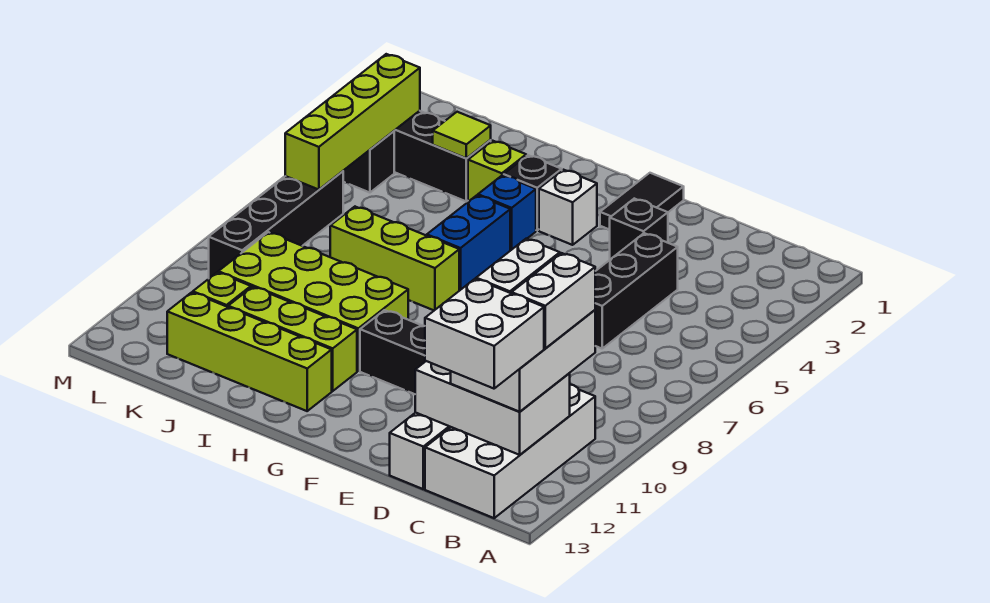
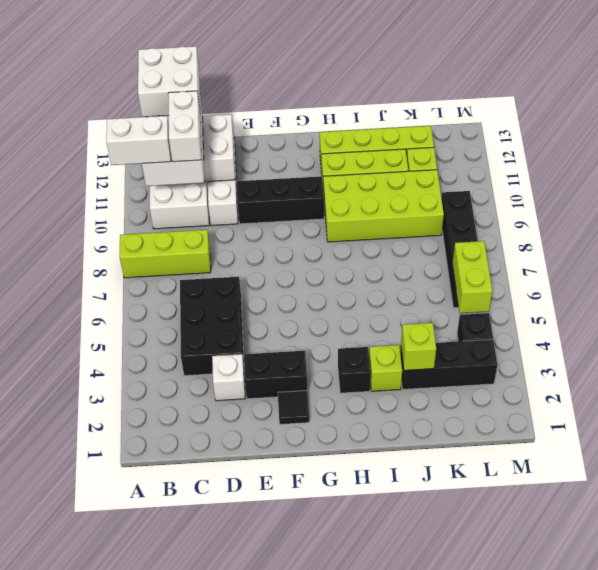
white 1x2 brick [512,253,595,349] -> white 1x2 brick turned to [106,116,171,165]
black 1x3 brick [595,233,678,349] -> black 2x3 brick [180,277,244,376]
black 1x1 brick [610,199,668,259] -> black 1x2 brick [244,351,307,399]
black 1x2 tile [600,173,684,230] -> black 1x1 tile [278,391,309,424]
white 1x1 brick [539,170,597,245] -> white 1x1 brick moved to [212,354,245,401]
blue 1x1 brick [478,175,536,250] -> none
blue 1x2 brick [427,195,510,291] -> none
lime 1x3 brick [330,207,459,310] -> lime 1x3 brick moved to [120,230,211,278]
lime 1x1 tile [433,112,491,158] -> lime 1x1 brick [401,323,436,370]
lime 1x4 brick [285,54,420,190] -> lime 1x2 brick [452,241,492,313]

